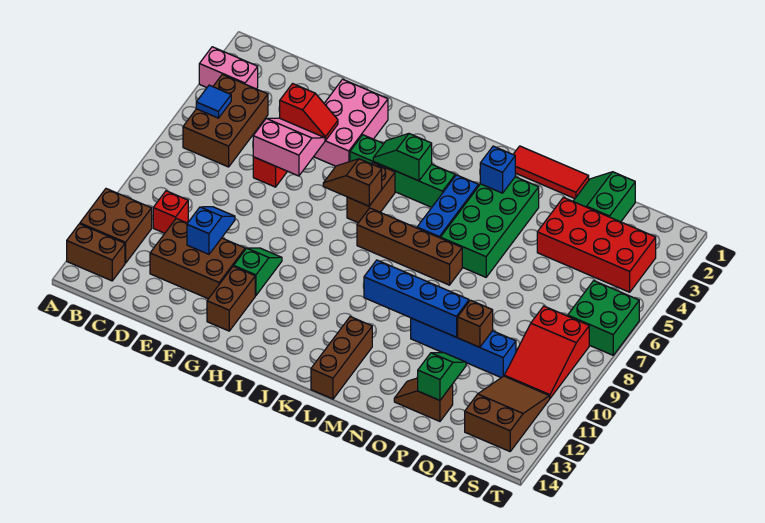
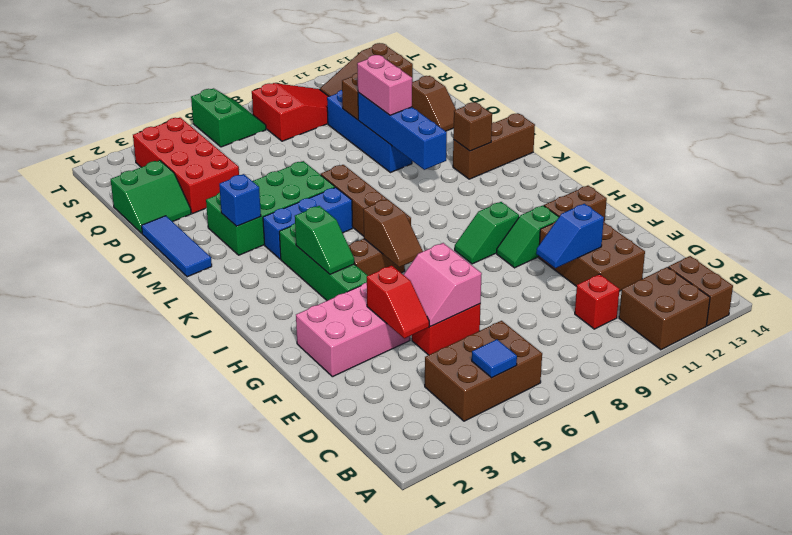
pink 1x2 brick [199,47,258,89] -> pink 1x2 brick moved to [357,55,412,115]
red 1x2 slope [280,84,338,141] -> red 1x2 slope turned to [366,265,429,339]
none -> brown 1x1 brick [453,102,492,151]
red 1x3 tile [513,146,589,199] -> blue 1x3 tile [142,216,212,277]
green 1x2 slope [418,353,466,400] -> green 1x2 slope moved to [455,202,519,264]
green 2x2 brick [568,281,639,355] -> green 2x2 slope [191,88,266,147]

